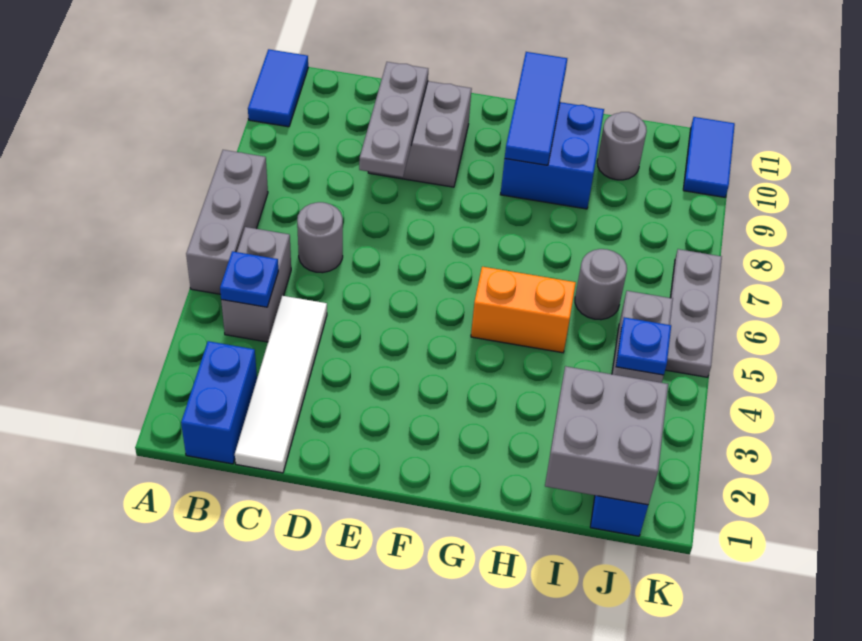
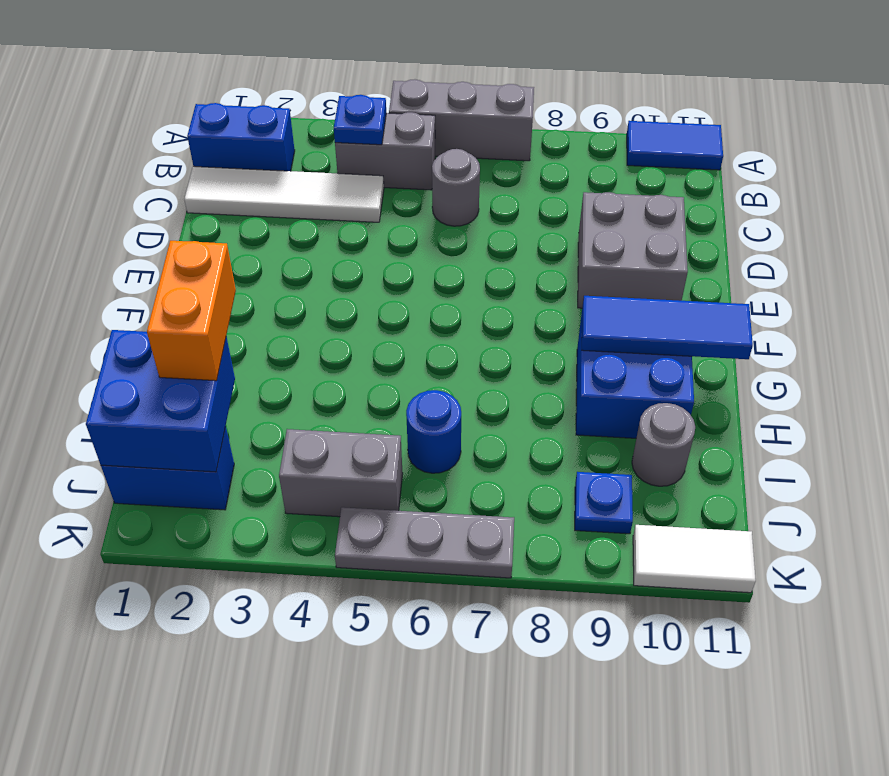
grey 1x3 plate [359,62,428,177] -> none
orange 1x2 brick [471,267,576,353] -> orange 1x2 brick moved to [147,241,236,381]
grey 2x2 brick [545,366,668,505] -> blue 2x2 brick [86,330,235,472]
grey 1x1 round brick [575,249,627,320] -> blue 1x1 round brick [406,390,461,473]
blue 1x1 plate [616,317,671,375] -> blue 1x1 plate moved to [575,472,633,534]
blue 1x2 tile [683,117,735,197] -> white 1x2 tile [633,525,756,593]

